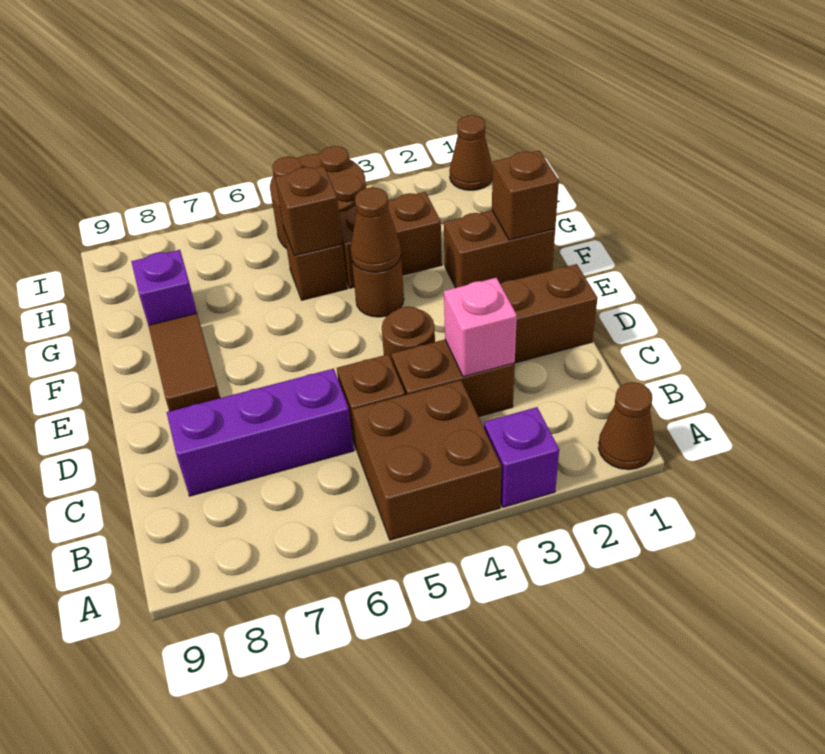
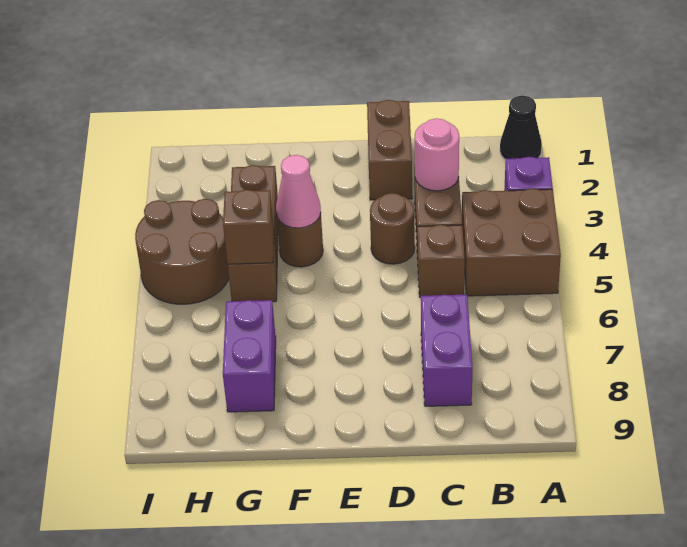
brown 1x1 cone [598,382,654,470] -> black 1x1 cone [500,96,542,160]
pink 1x1 brick [444,278,517,377] -> pink 1x1 round brick [415,118,459,191]
purple 1x3 brick [166,369,354,496] -> purple 1x2 brick [421,294,472,406]
brown 1x2 tile [148,314,220,411] -> none
brown 1x2 brick [444,210,555,288] -> none
brown 1x1 brick [492,151,559,240] -> none
brown 1x1 cone [351,187,401,272] -> pink 1x1 cone [276,155,321,228]
purple 1x1 brick [131,250,197,325] -> purple 1x2 brick [223,300,276,412]
brown 1x1 cone [450,115,493,190] -> none

